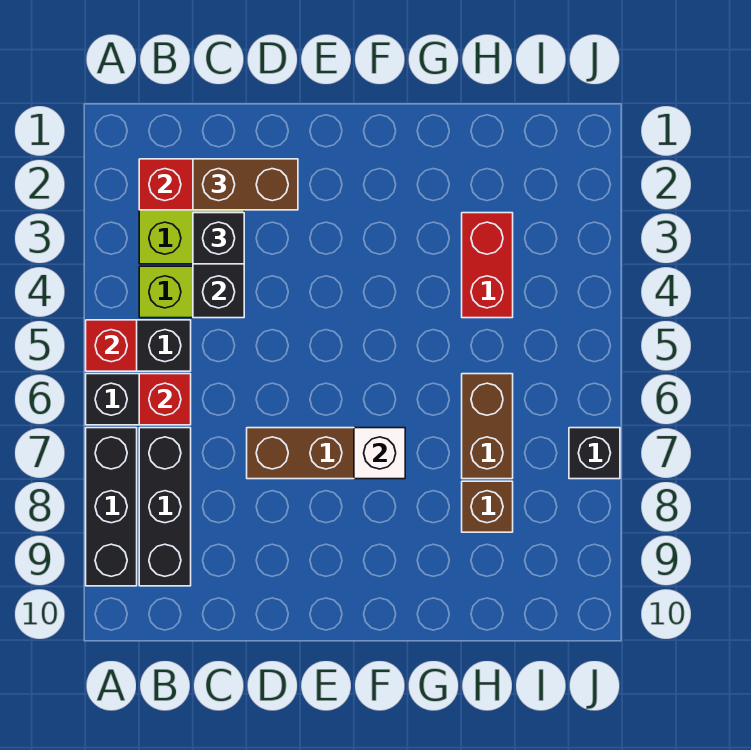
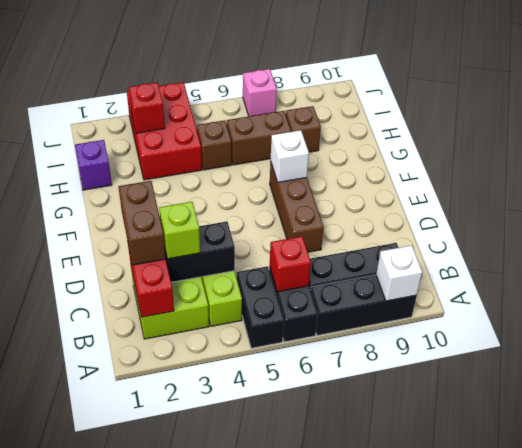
red 1x1 brick [86,320,137,371] -> red 1x1 brick moved to [129,82,165,133]
none -> white 1x1 brick [376,245,422,301]
black 1x1 brick [193,213,244,264] -> lime 1x1 brick [159,202,200,259]
none -> purple 1x1 brick [75,140,112,190]
red 1x2 brick [462,213,513,318] -> red 2x3 brick [127,82,202,180]
none -> brown 1x1 brick [197,120,232,170]
black 1x1 brick [569,428,620,479] -> pink 1x1 brick [243,69,277,116]

